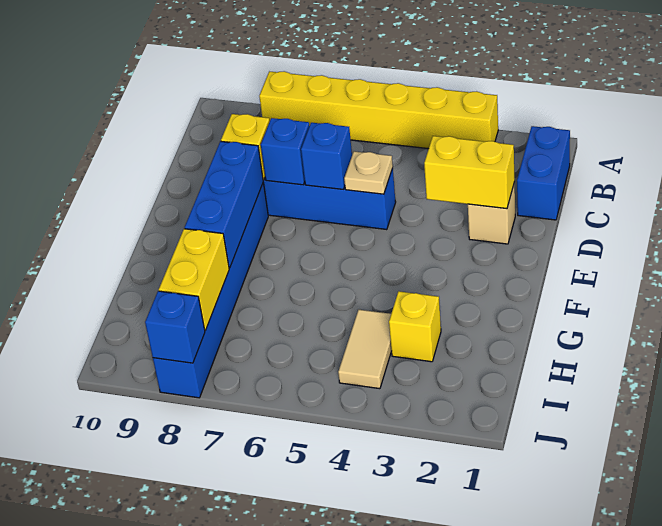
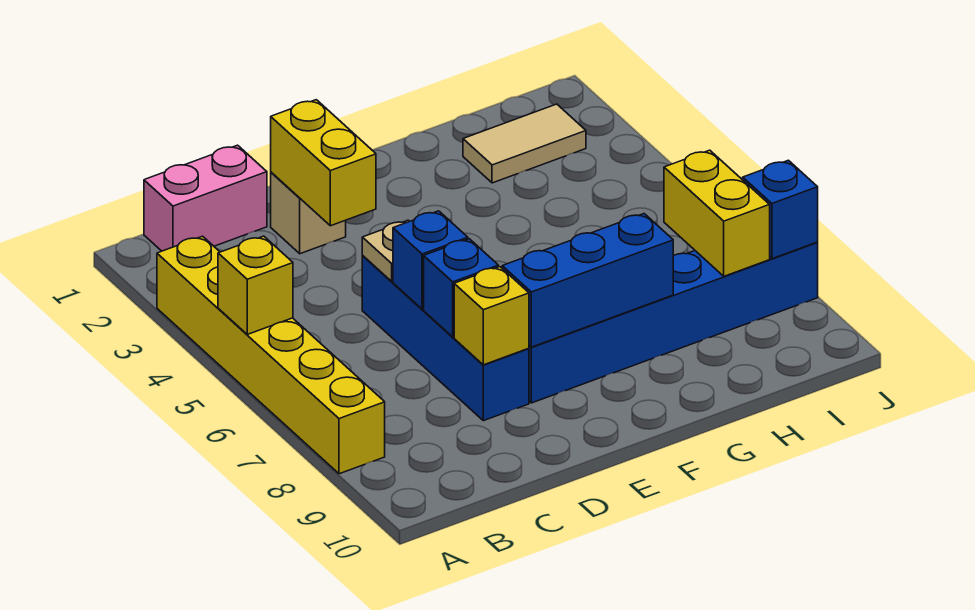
blue 1x2 brick [517,126,570,220] -> pink 1x2 brick [144,145,267,251]
yellow 1x1 brick [389,291,441,362] -> yellow 1x1 brick moved to [218,236,293,334]
tan 1x2 tile [338,310,392,389] -> tan 1x2 tile moved to [463,104,586,183]
yellow 1x2 brick [159,229,229,331] -> yellow 1x2 brick turned to [664,150,770,276]

